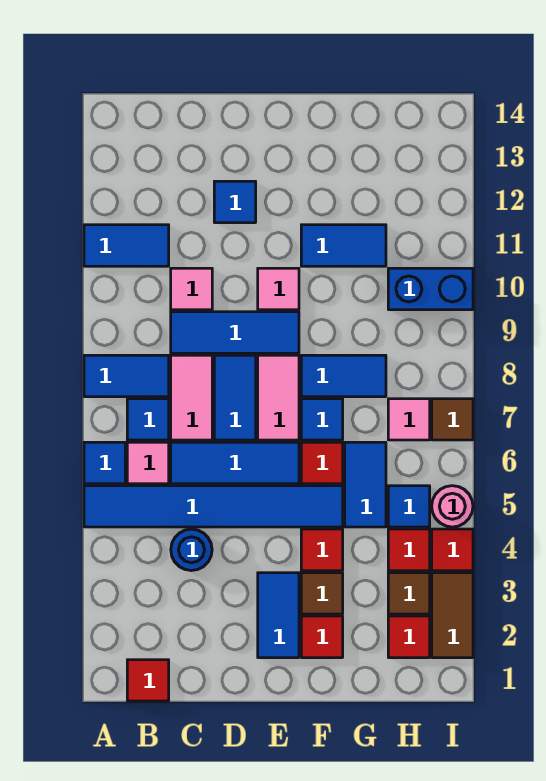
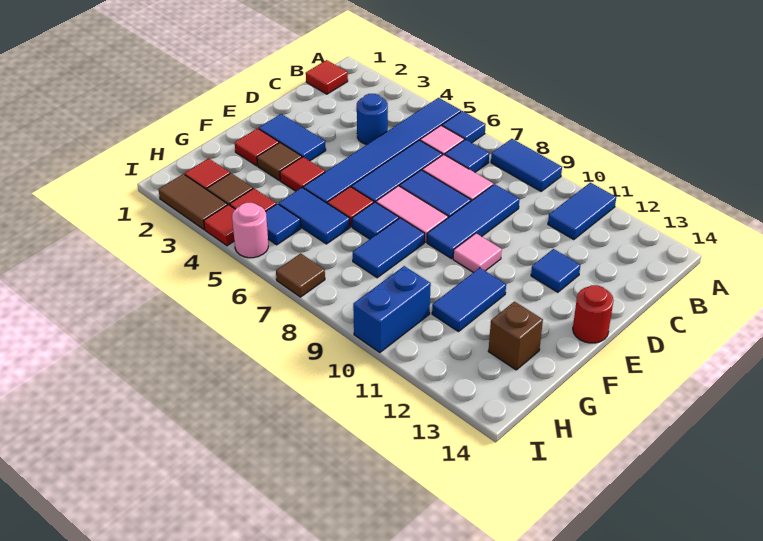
blue 1x2 tile [84,355,169,397] -> blue 1x2 tile turned to [491,139,562,191]
pink 1x1 tile [171,268,212,310] -> none
none -> red 1x1 round brick [573,285,614,343]
none -> brown 1x1 brick [488,301,543,370]
pink 1x1 tile [388,399,430,440] -> none

